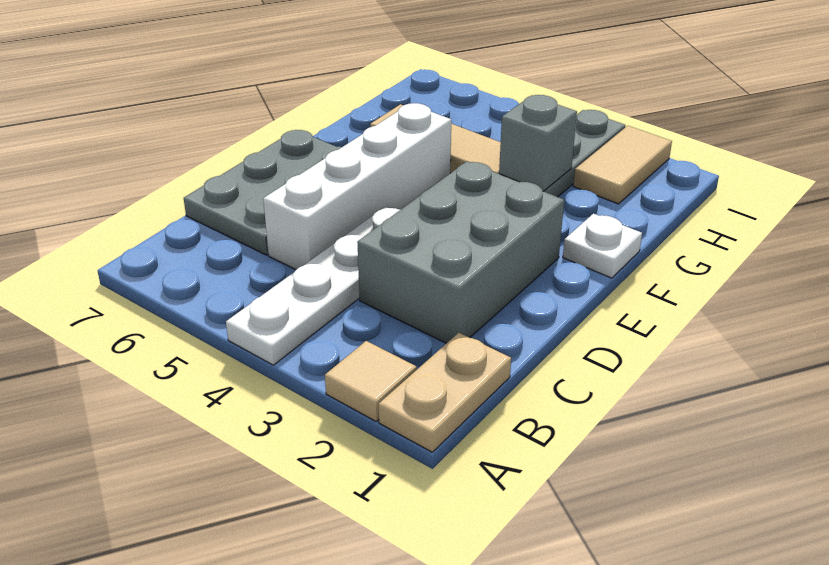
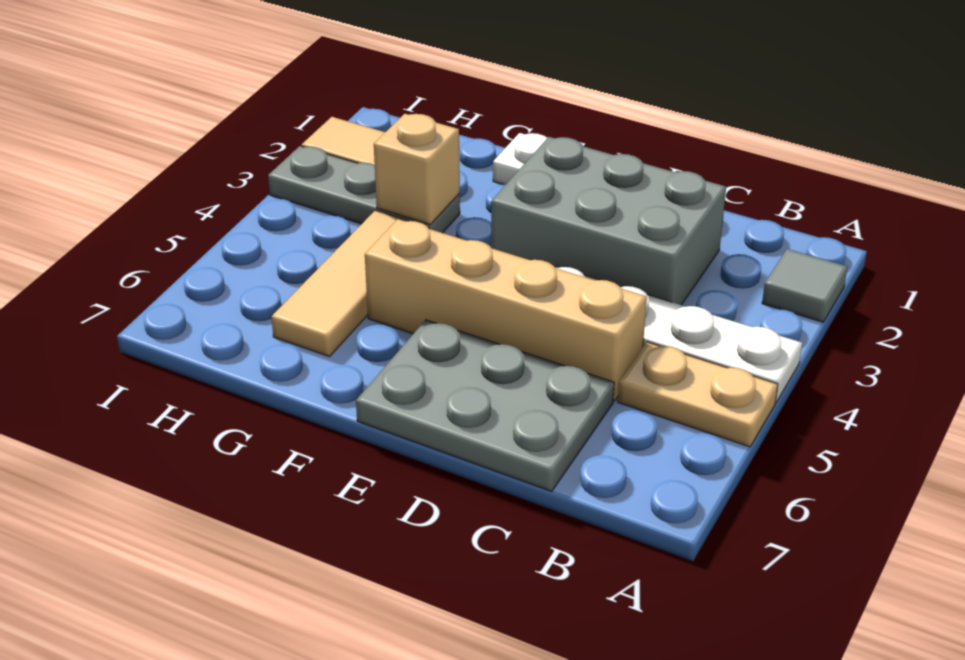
tan 1x2 plate [379,333,511,452] -> tan 1x2 plate moved to [618,342,778,447]
tan 1x1 tile [325,341,417,421] -> grey 1x1 tile [762,249,847,322]
white 1x4 brick [263,103,451,270] -> tan 1x4 brick [365,219,647,401]
grey 1x1 brick [499,95,577,191] -> tan 1x1 brick [374,114,460,224]

